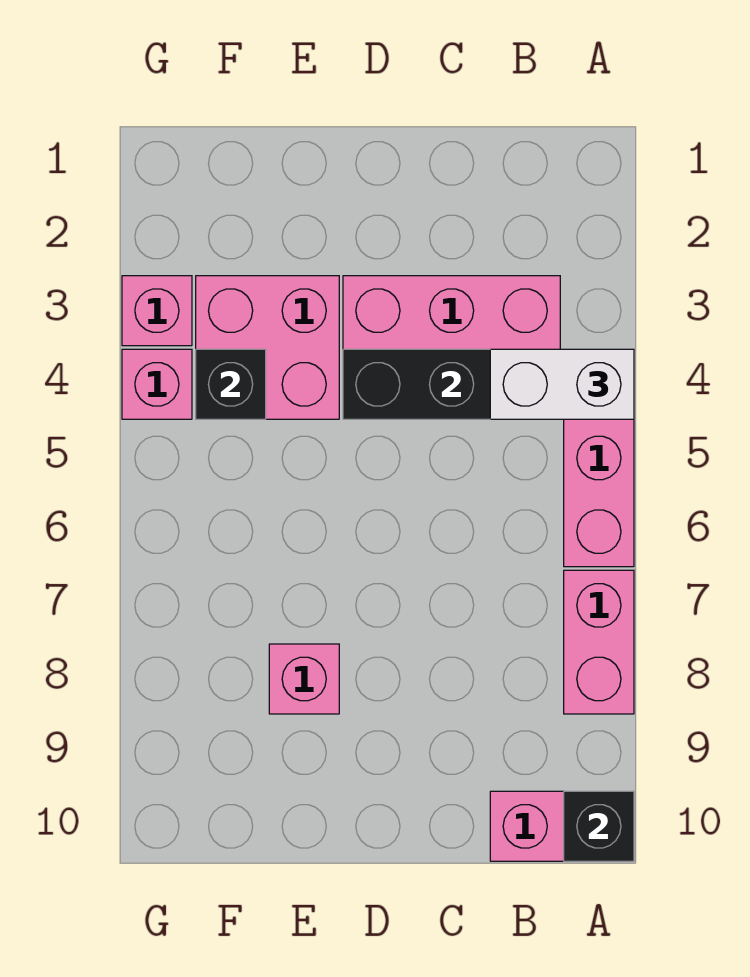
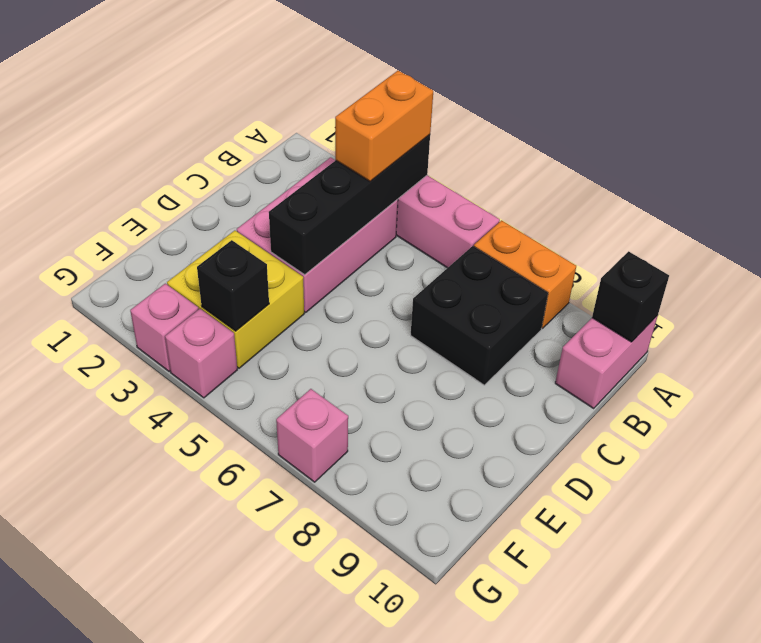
white 1x2 brick [490,349,634,419] -> orange 1x2 brick [335,71,433,181]
pink 1x2 brick [564,570,634,714] -> orange 1x2 brick [474,220,576,328]
none -> black 2x2 brick [411,246,548,385]
pink 2x2 brick [196,276,339,419] -> yellow 2x2 brick [167,230,304,368]
pink 1x1 brick [269,644,339,714] -> pink 1x1 brick moved to [276,389,348,482]

